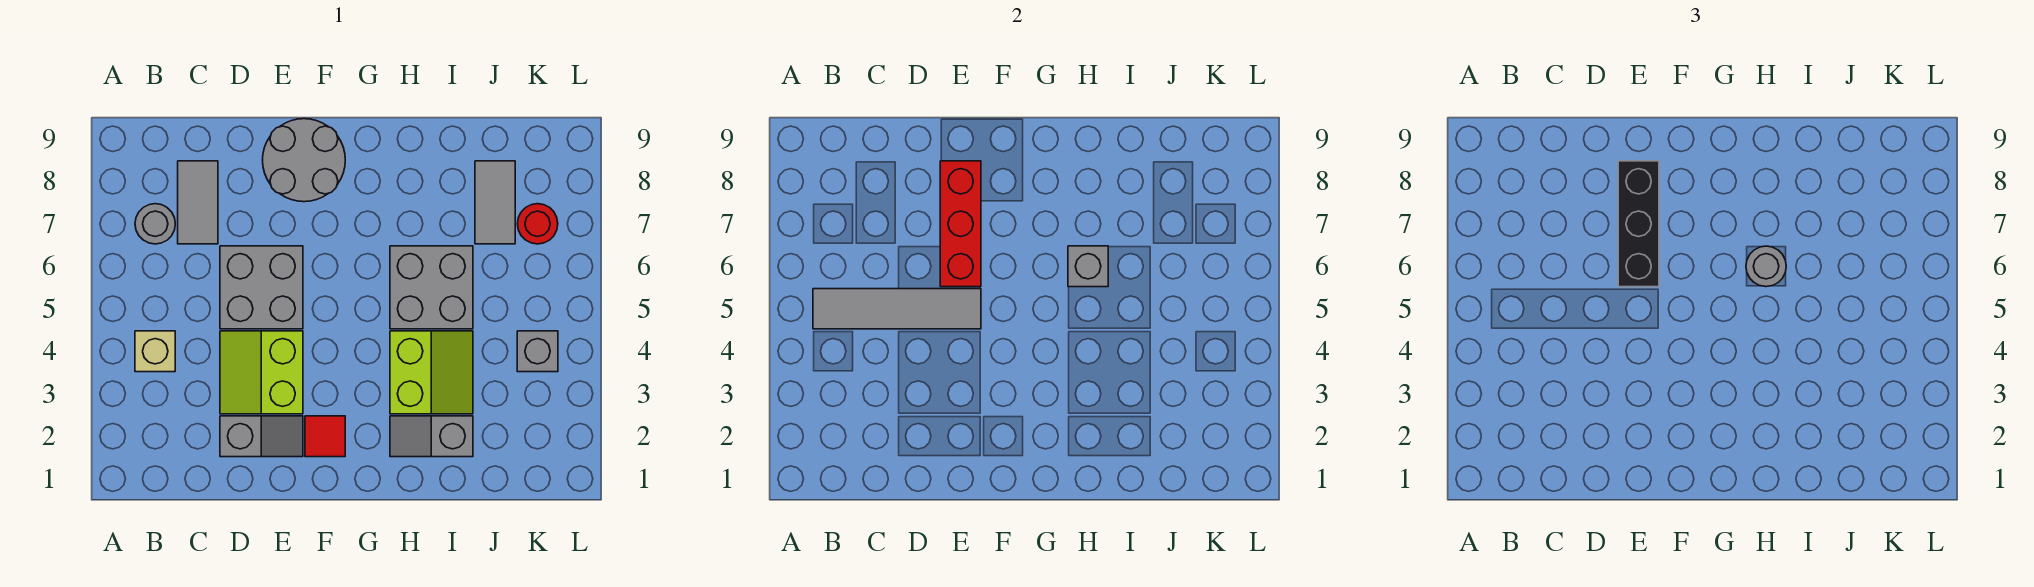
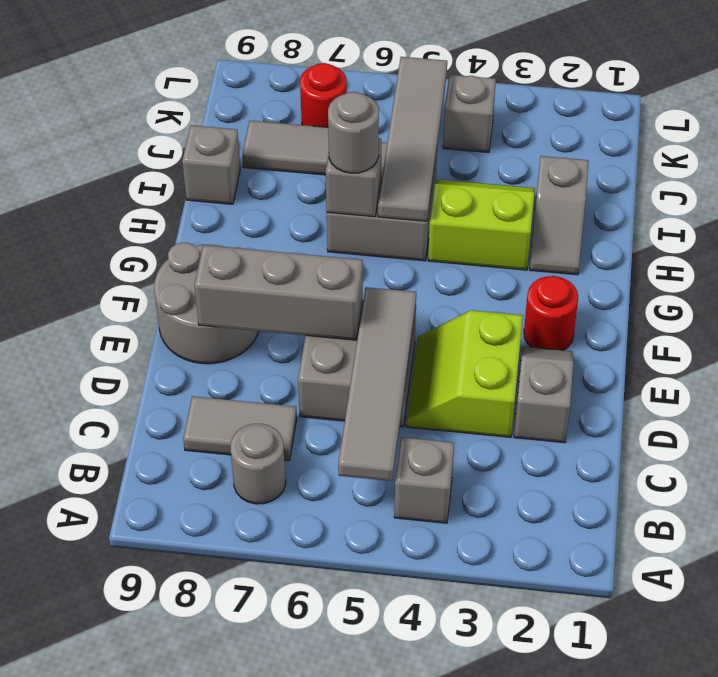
tan 1x1 brick [135,331,175,372] -> grey 1x1 brick [394,437,454,523]
lime 2x2 slope [220,331,303,414] -> lime 2x2 slope turned to [406,310,523,437]
red 1x3 brick [940,161,981,287] -> grey 1x3 brick [194,245,363,340]
black 1x3 brick [1618,161,1659,287] -> none
red 1x1 tile [305,416,345,457] -> red 1x1 round brick [524,276,578,350]
none -> grey 1x4 tile [378,57,447,221]
none -> grey 1x1 brick [182,125,240,204]

